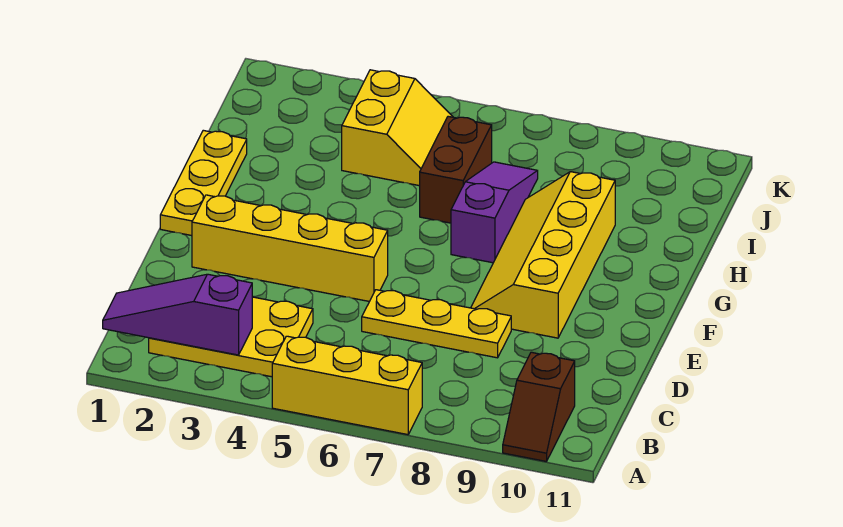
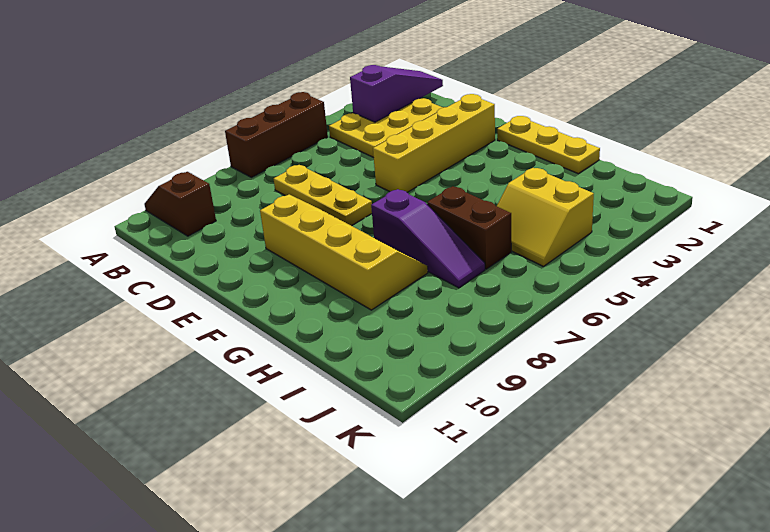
yellow 1x3 brick [272,336,422,435] -> brown 1x3 brick [225,92,328,177]
yellow 1x3 plate [362,290,511,358] -> yellow 1x3 plate turned to [274,165,372,226]

